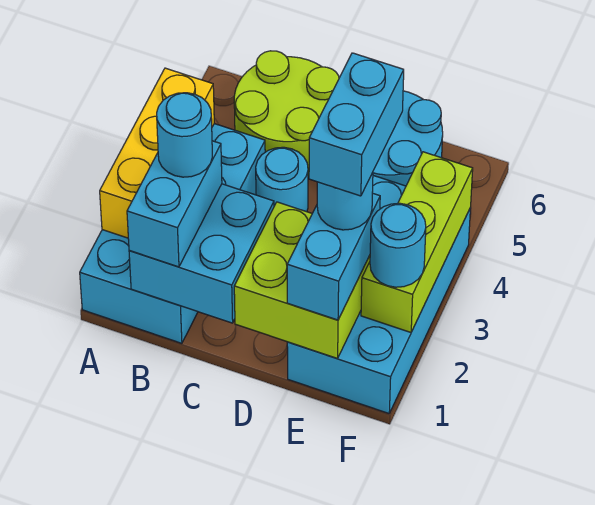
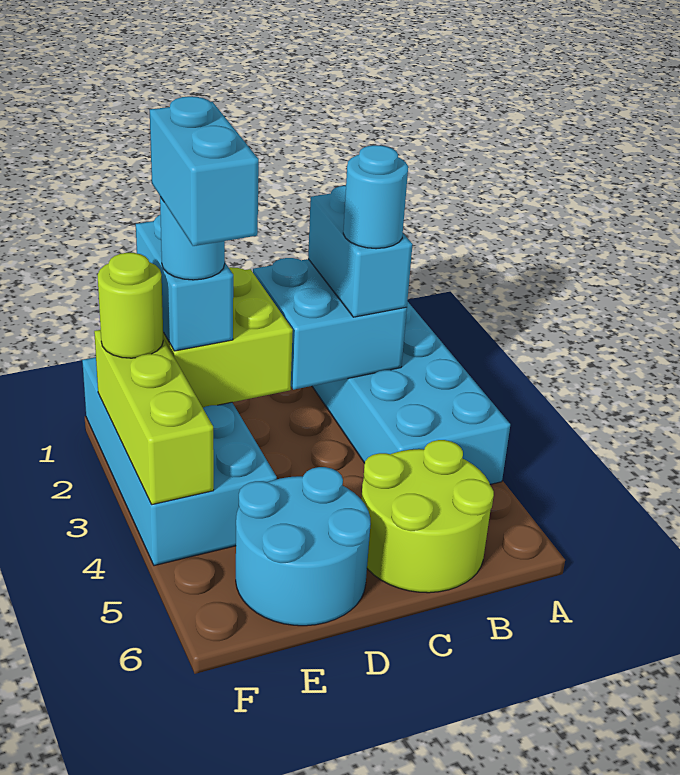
yellow 1x3 brick [100,68,214,238] -> none
cyan 1x1 round brick [256,147,308,212] -> none
cyan 1x1 round brick [370,203,426,287] -> lime 1x1 round brick [98,253,163,358]

